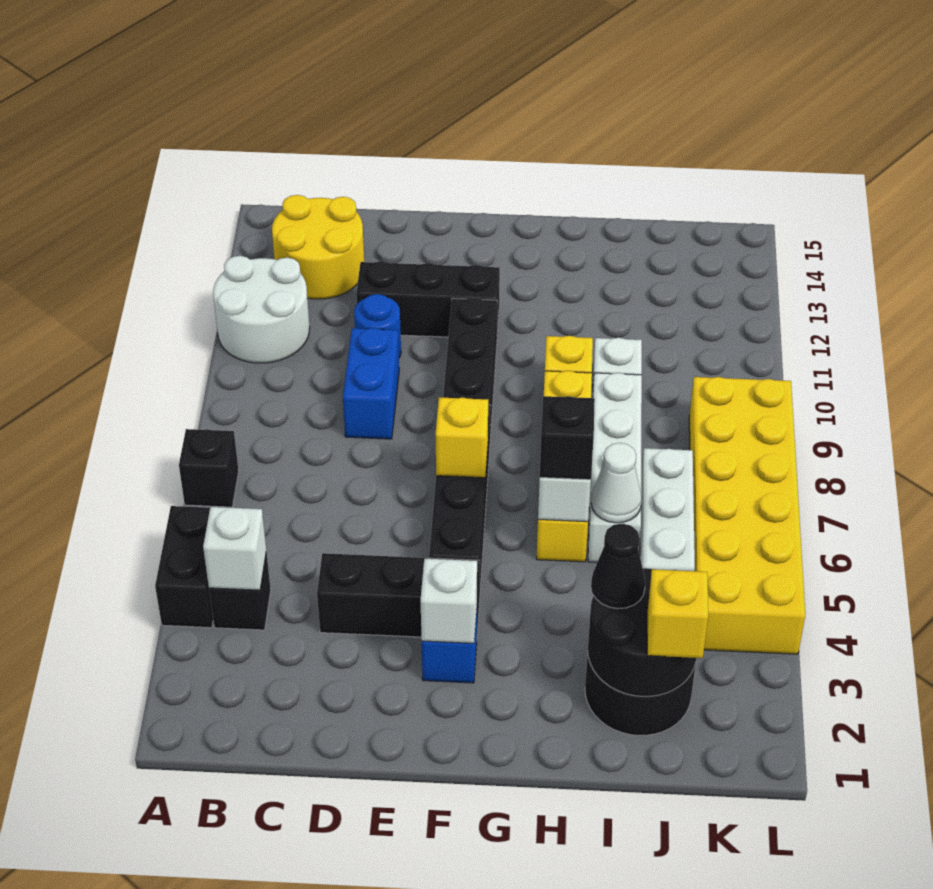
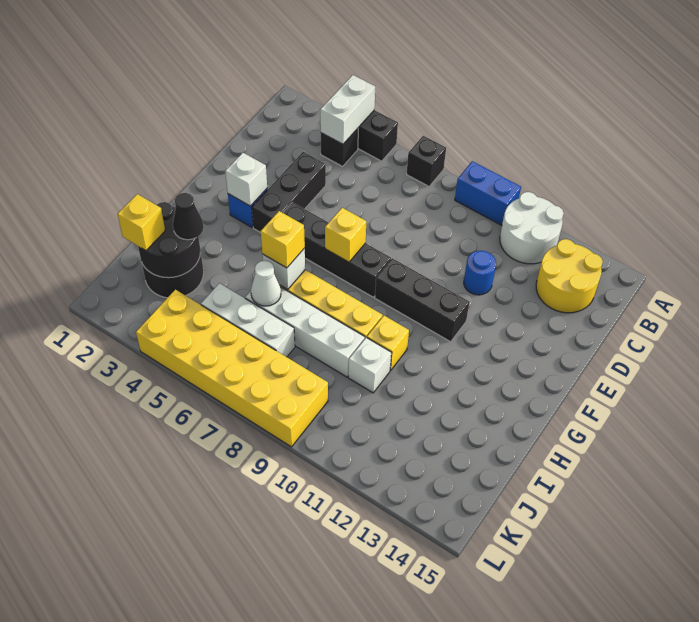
white 1x1 brick [203,507,266,590] -> white 1x2 brick [320,75,375,144]
blue 1x2 brick [343,328,399,439] -> blue 1x2 brick moved to [455,161,521,225]
black 1x3 brick [356,261,500,337] -> none
black 1x1 brick [540,396,595,480] -> yellow 1x1 brick [261,211,305,268]

